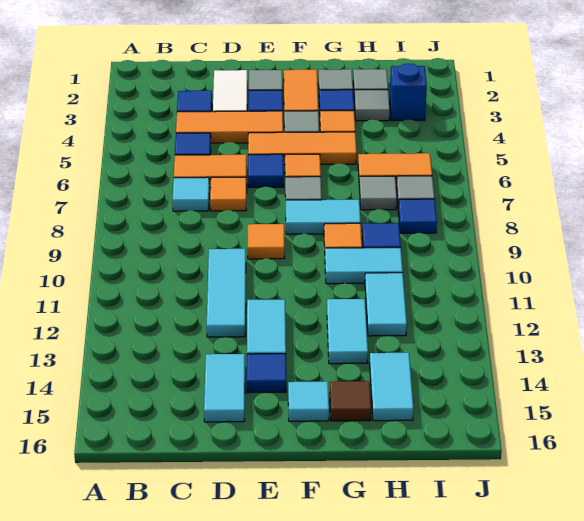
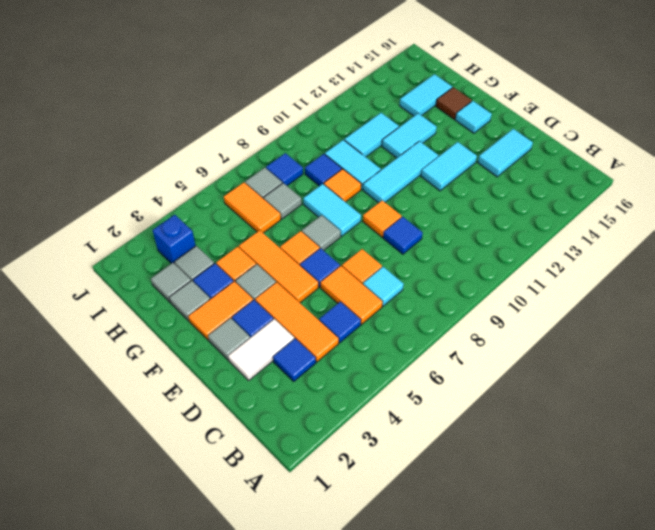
cyan 1x3 tile [207,249,246,337] -> cyan 1x3 tile moved to [363,141,438,203]
blue 1x1 tile [247,354,286,393] -> blue 1x1 tile moved to [383,217,423,254]

